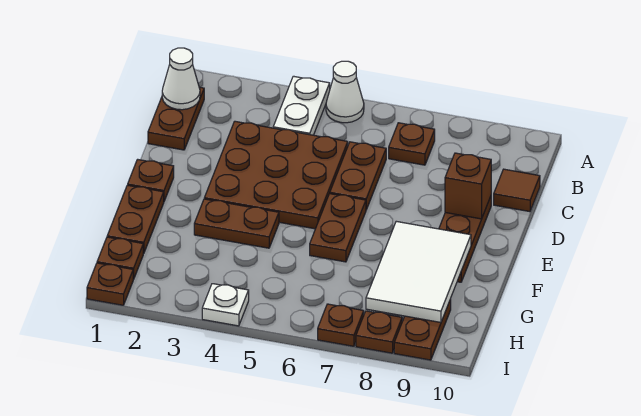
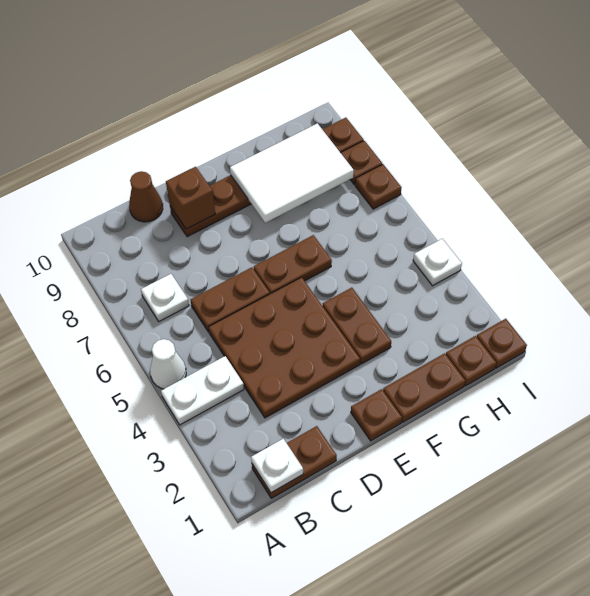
white 1x1 cone [162,48,200,110] -> white 1x1 plate [251,439,303,493]
brown 1x1 plate [389,123,435,165] -> white 1x1 plate [141,274,189,321]
brown 1x1 tile [494,169,540,212] -> brown 1x1 cone [129,171,163,222]

